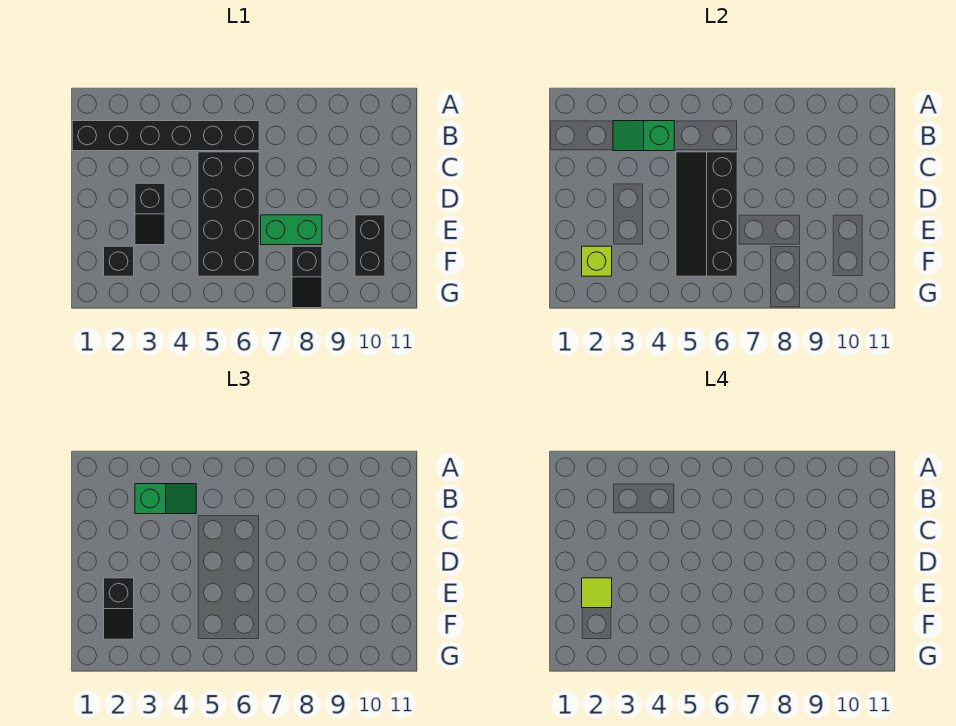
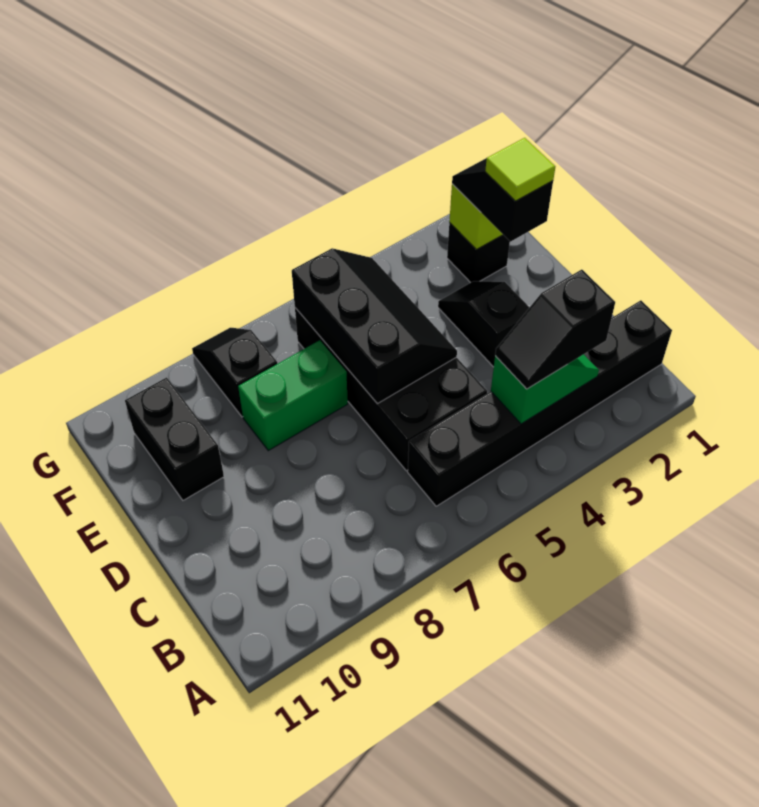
green 1x2 slope [135,484,196,514] -> black 1x2 slope [495,270,615,389]
black 2x4 slope [676,152,737,276] -> black 2x3 slope [292,248,457,404]

